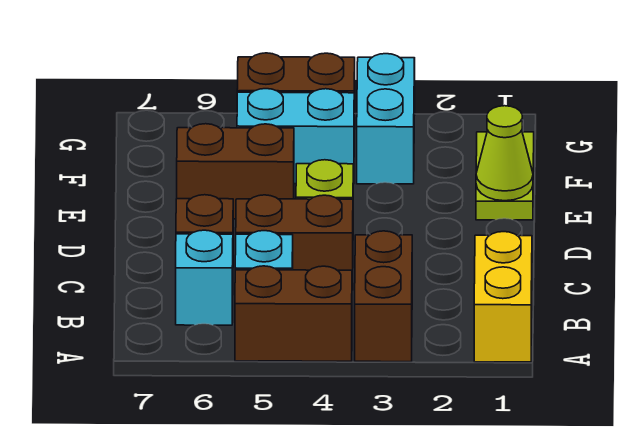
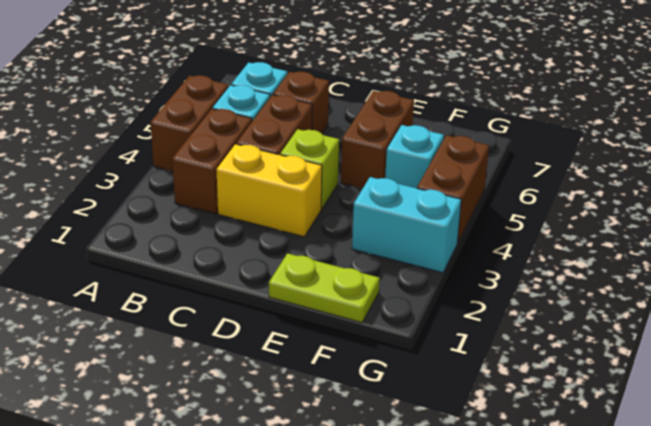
yellow 1x2 brick [474,232,532,362] -> yellow 1x2 brick moved to [216,144,322,237]
brown 1x2 brick [355,231,412,362] -> brown 1x2 brick turned to [172,109,252,214]
lime 1x1 cone [476,106,533,201] -> none
cyan 1x2 brick [237,89,354,184] -> cyan 1x1 brick [385,125,444,188]

